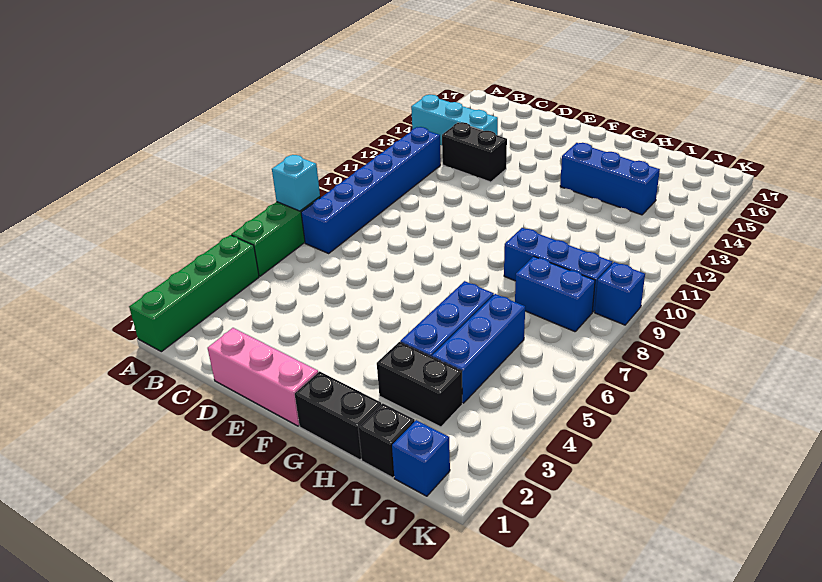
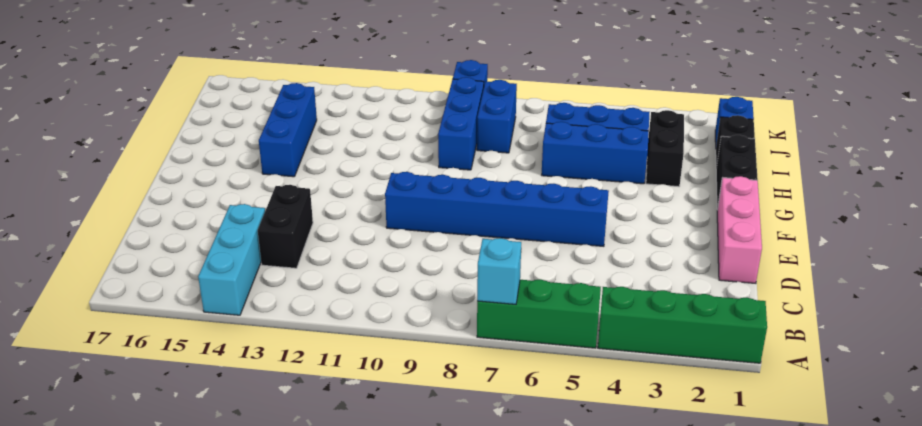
blue 1x6 brick [301,127,441,253] -> blue 1x6 brick moved to [385,172,609,246]

